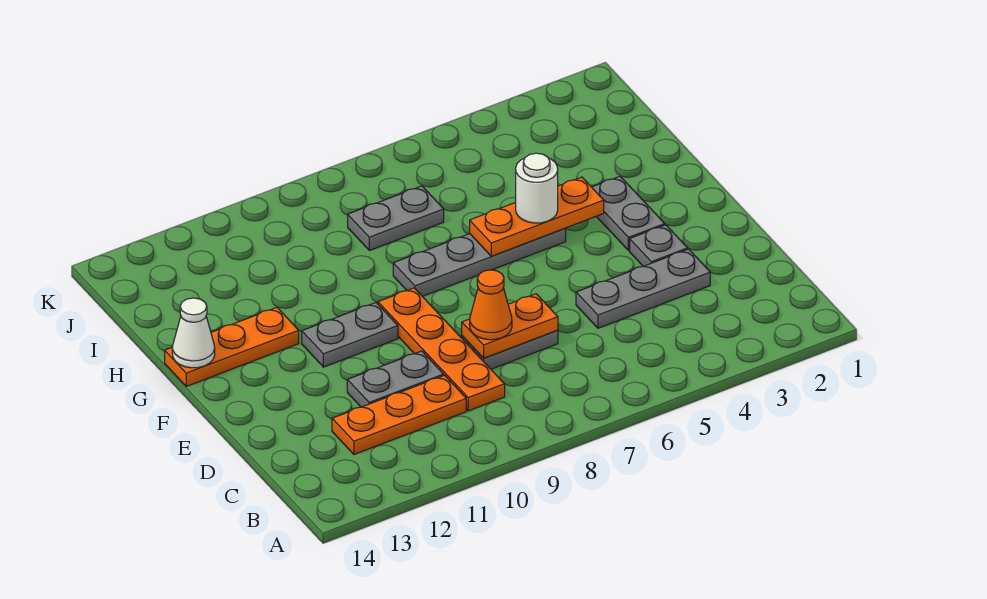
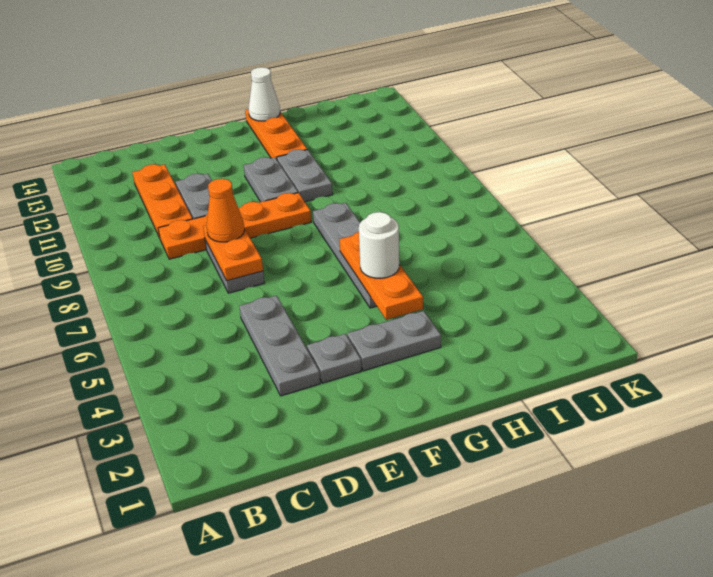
grey 1x2 plate [348,186,444,250] -> grey 1x2 plate moved to [277,149,333,202]

